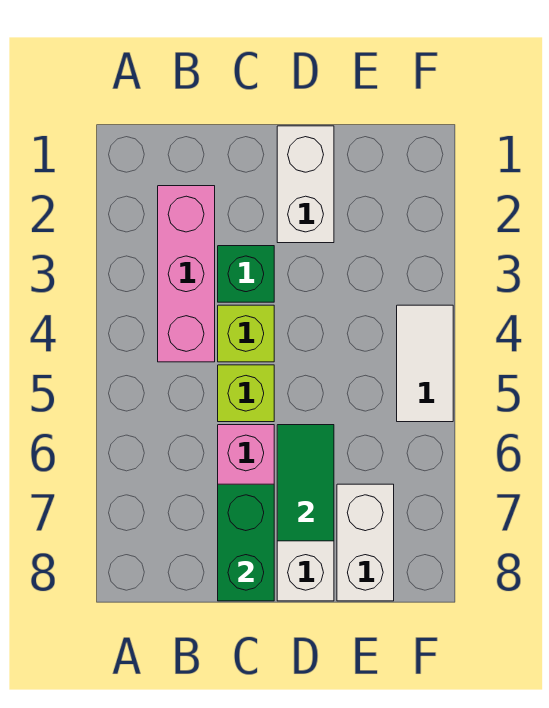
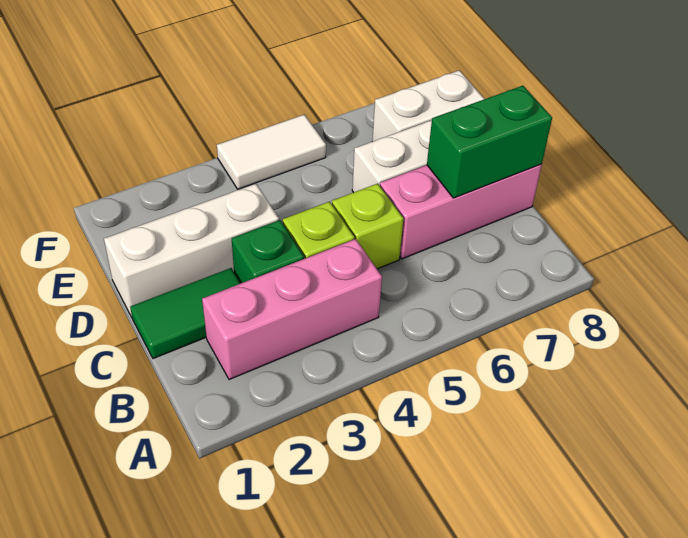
white 1x2 brick [277,126,334,243] -> white 1x3 brick [104,184,279,317]
green 1x2 tile [277,425,334,541] -> green 1x2 tile moved to [130,268,241,359]

